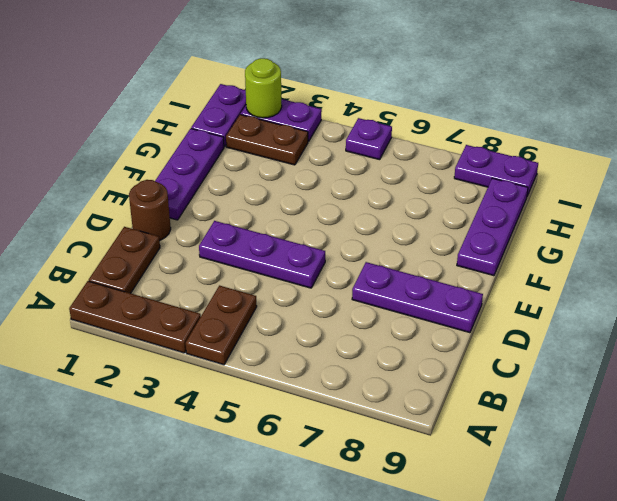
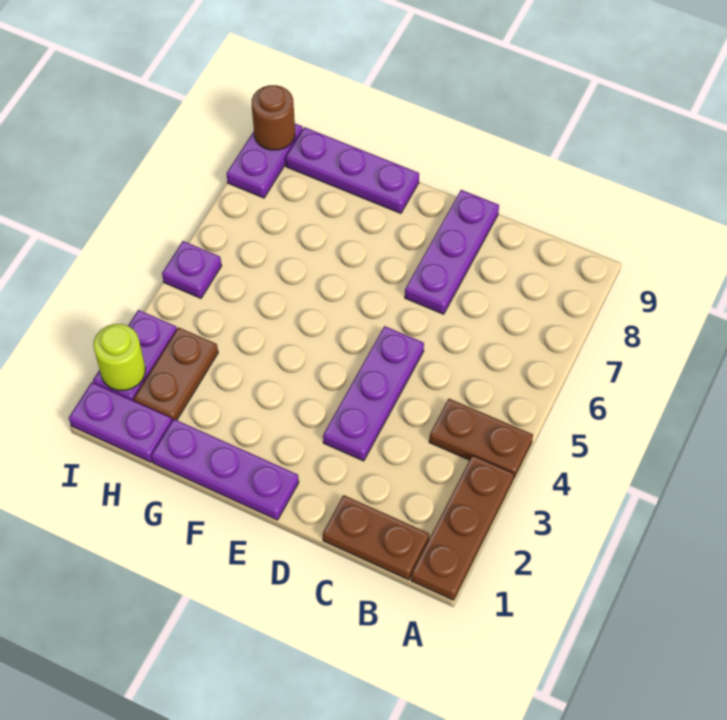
brown 1x1 round brick [129,180,171,240] -> brown 1x1 round brick moved to [252,85,295,150]

